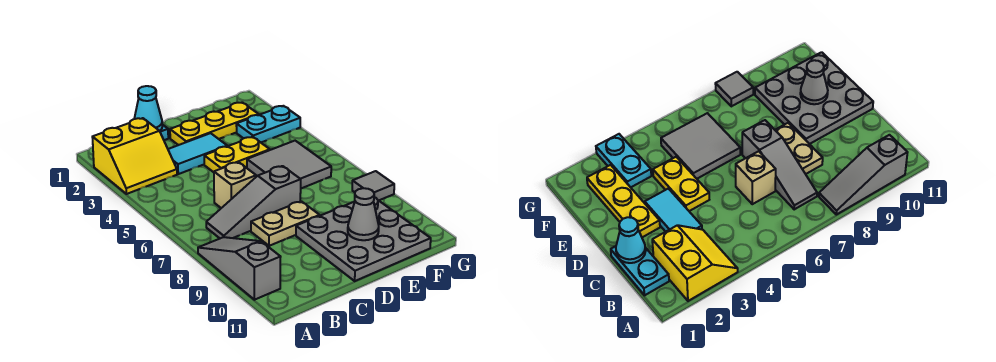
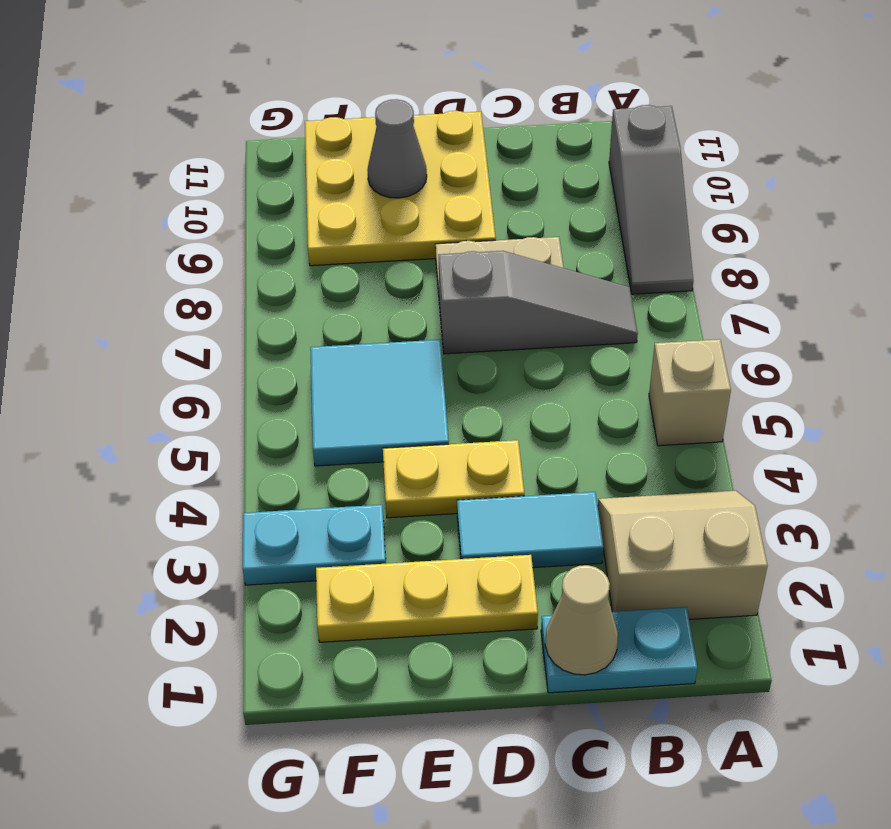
yellow 2x2 slope [92,118,177,194] -> tan 2x2 slope [598,490,768,619]
cyan 1x1 cone [134,86,162,131] -> tan 1x1 cone [545,565,618,675]
tan 1x1 brick [214,162,256,208] -> tan 1x1 brick moved to [649,339,731,446]
grey 3x3 plate [296,197,431,281] -> yellow 3x3 plate [305,111,496,266]
grey 2x2 tile [247,141,331,188] -> cyan 2x2 tile [310,340,449,466]
grey 1x1 tile [352,171,394,200] -> none

